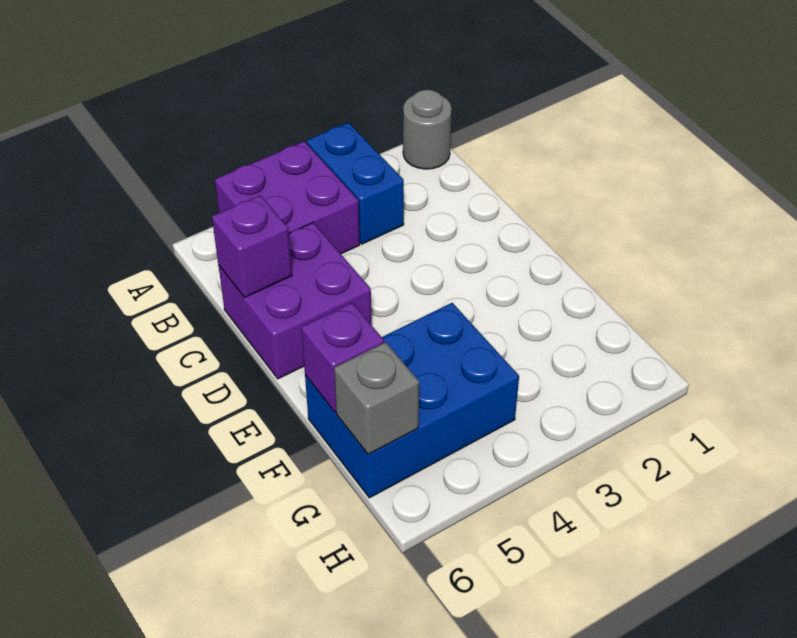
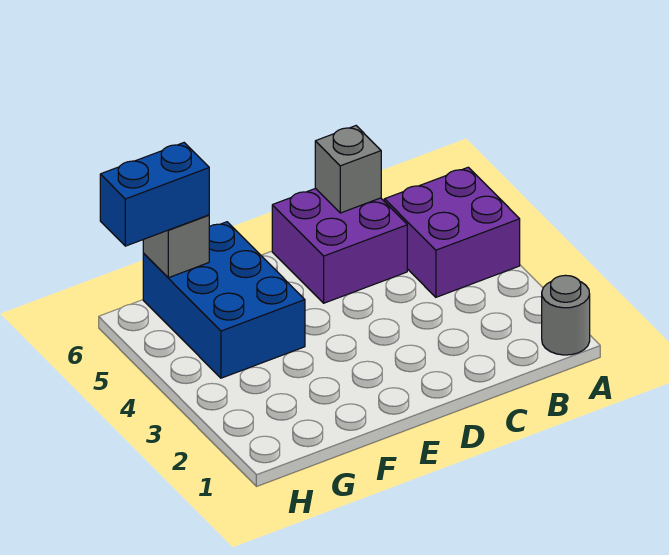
blue 1x2 brick [307,123,404,244] -> blue 1x2 brick moved to [100,143,209,246]
purple 1x1 brick [212,195,292,298] -> grey 1x1 brick [315,126,381,213]
purple 1x1 brick [301,303,384,412] -> none

